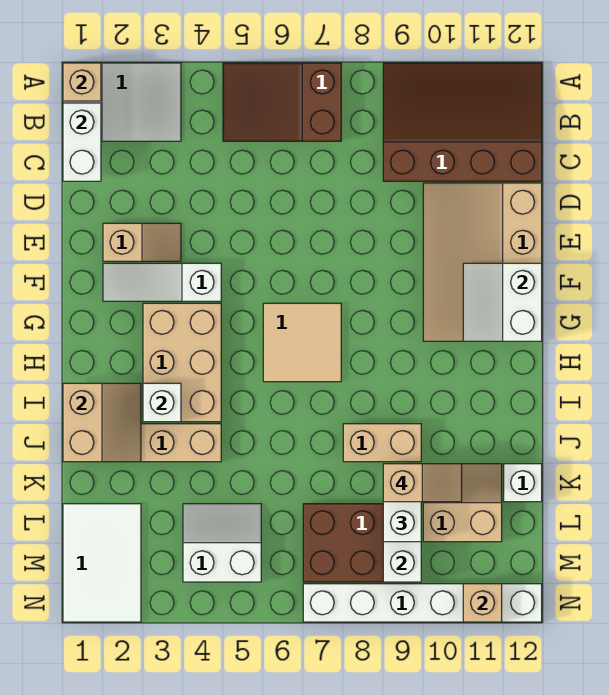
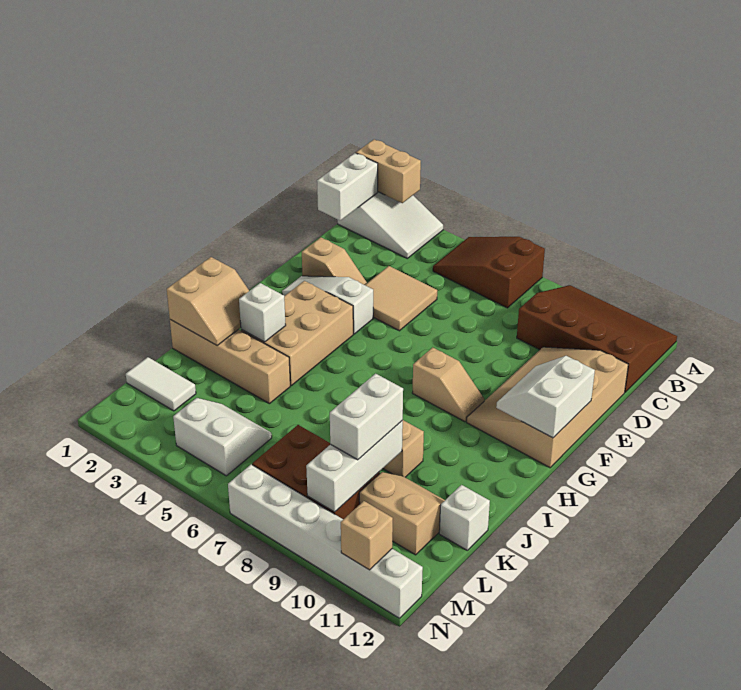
tan 1x1 brick [63,63,101,101] -> tan 1x2 brick [356,139,421,203]
tan 2x2 tile [263,303,341,382] -> tan 2x2 tile moved to [365,266,437,331]
tan 1x2 slope [383,464,462,502] -> tan 1x2 slope moved to [412,347,484,422]
white 2x3 tile [63,504,141,622] -> white 1x2 tile [126,357,196,411]

